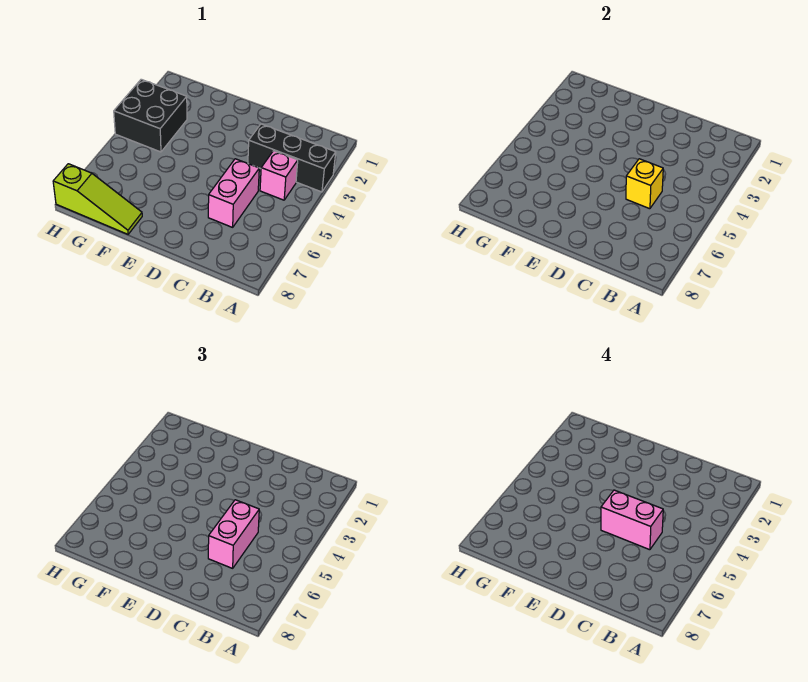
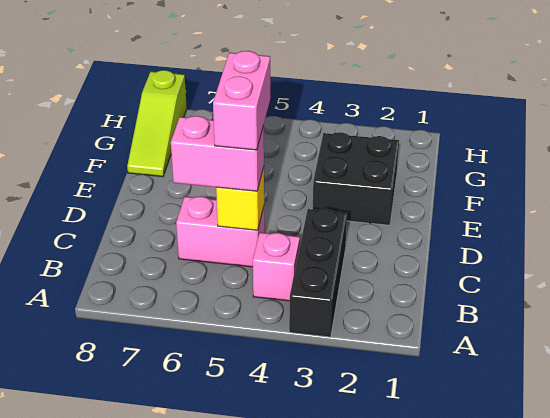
black 2x2 brick [114,79,187,152] -> black 2x2 brick moved to [313,132,399,225]

